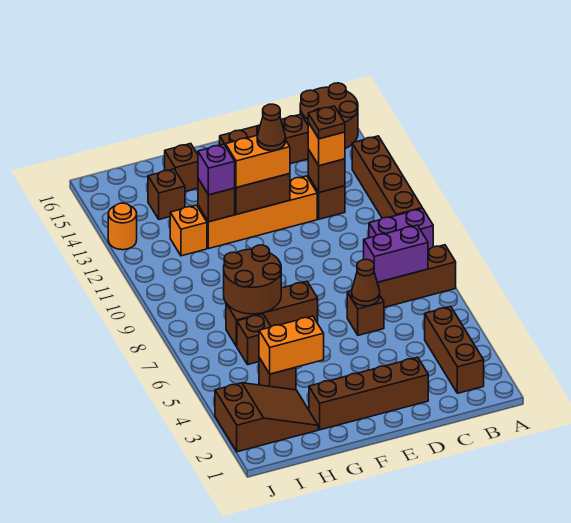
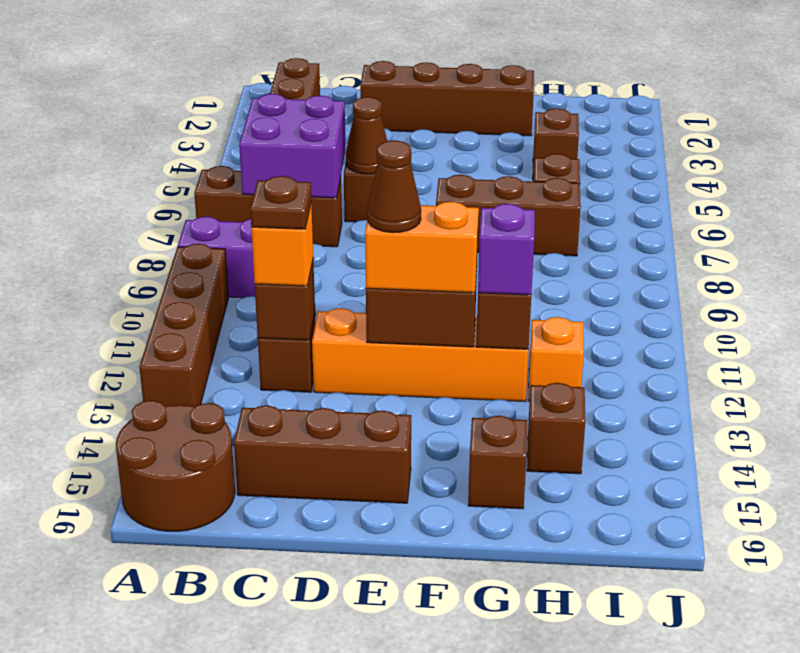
purple 1x2 brick [364,225,428,282] -> purple 2x2 brick [239,94,346,198]
orange 1x2 brick [259,316,324,374] -> none
brown 2x2 round brick [224,245,281,314] -> none
brown 2x3 slope [215,383,318,452] -> none
orange 1x1 round brick [108,203,137,250] -> none

